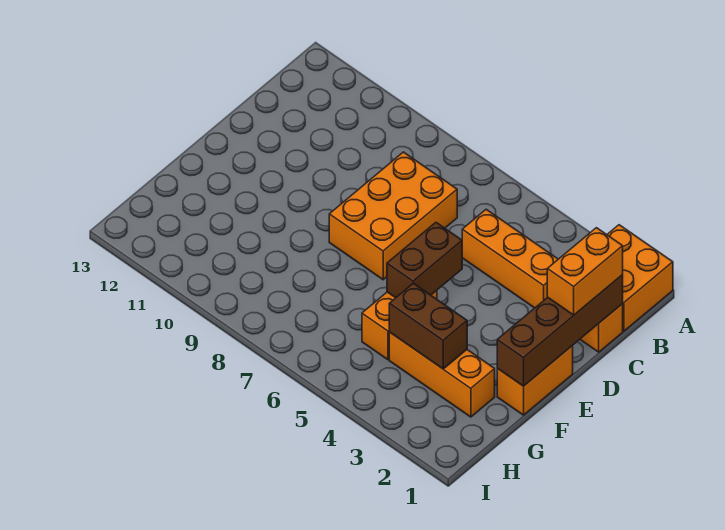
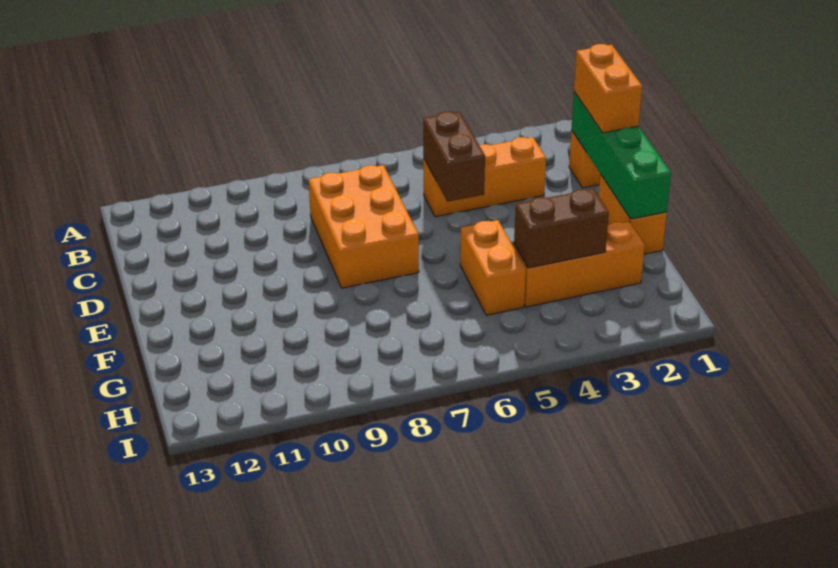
orange 2x2 brick [607,225,673,331] -> none
brown 1x4 brick [497,275,623,386] -> green 1x4 brick [571,92,671,219]
brown 1x2 brick [387,223,462,298] -> brown 1x2 brick moved to [423,112,485,202]

